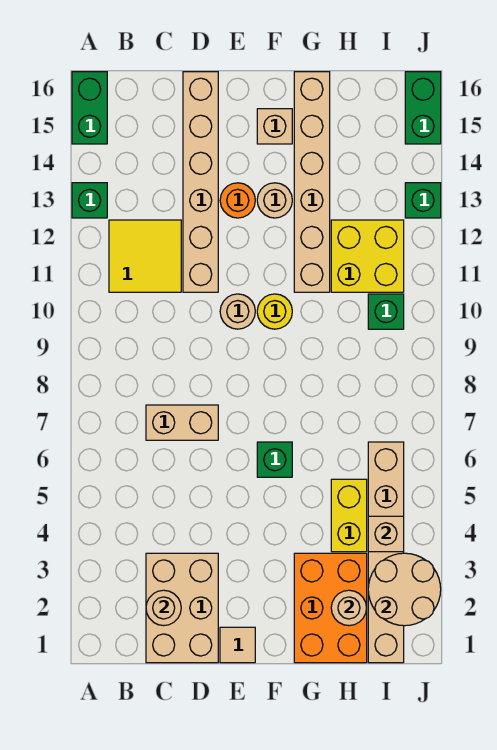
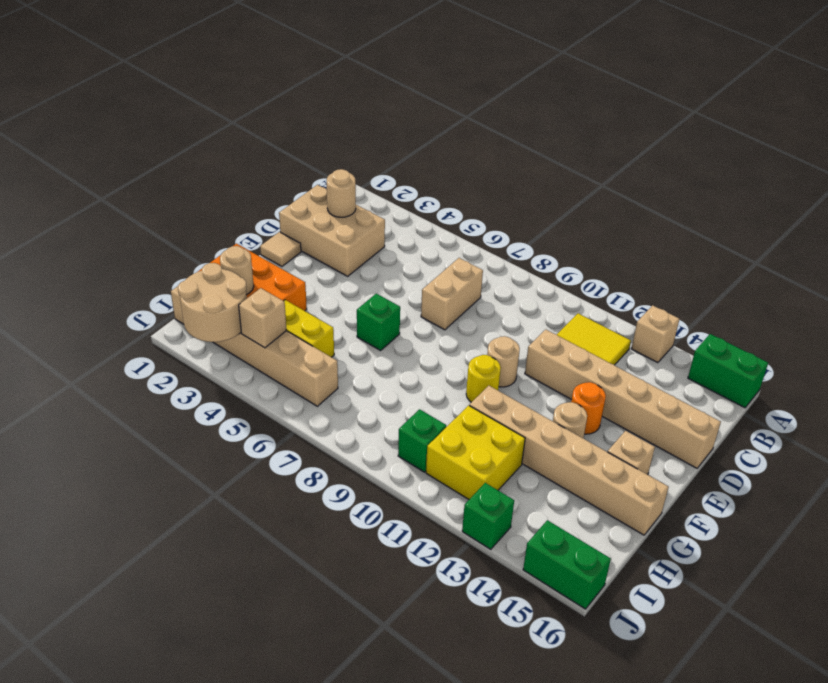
green 1x1 brick [72,183,107,218] -> tan 1x1 brick [631,305,679,363]

